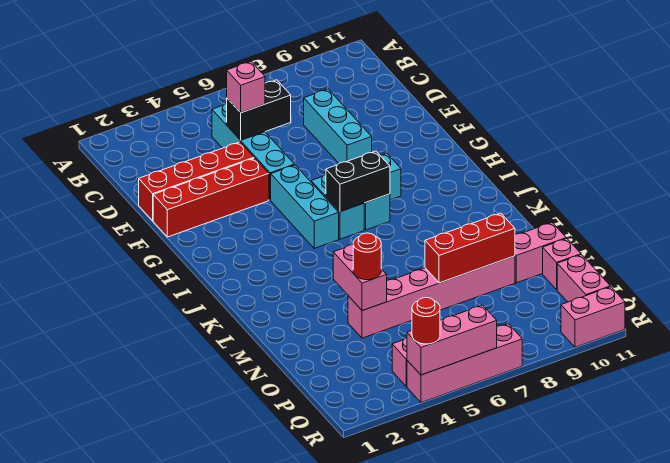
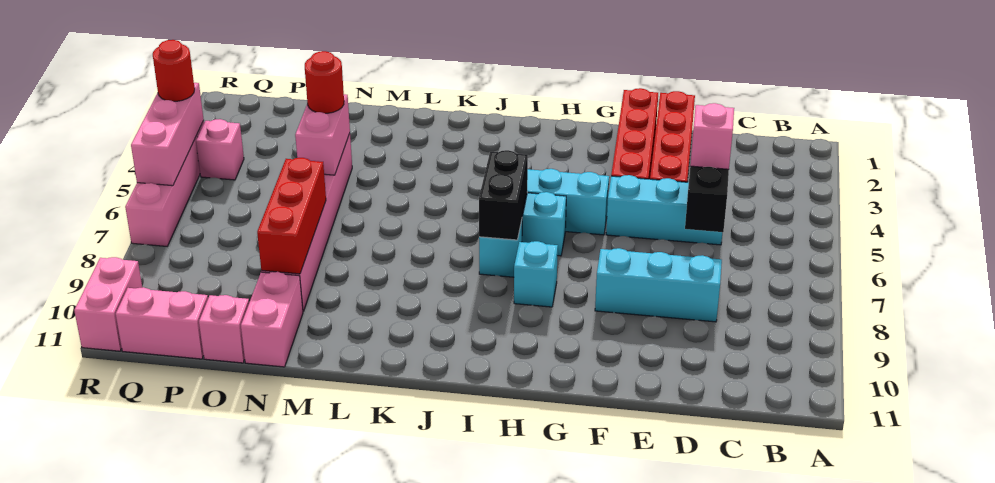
cyan 1x4 brick [212,103,295,200] -> cyan 1x3 brick [606,175,722,245]
pink 1x2 brick [333,245,387,311] -> pink 1x2 brick turned to [295,94,350,175]

